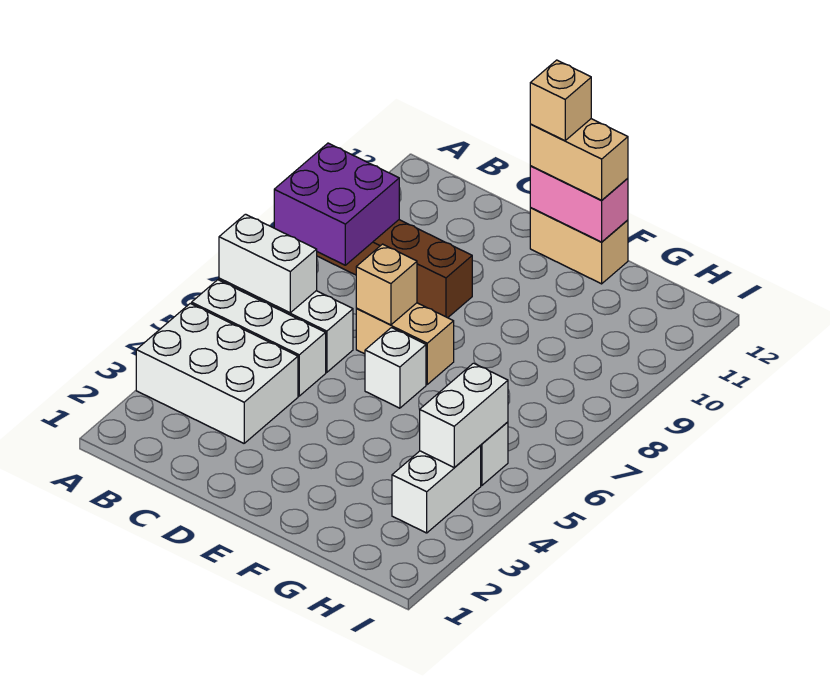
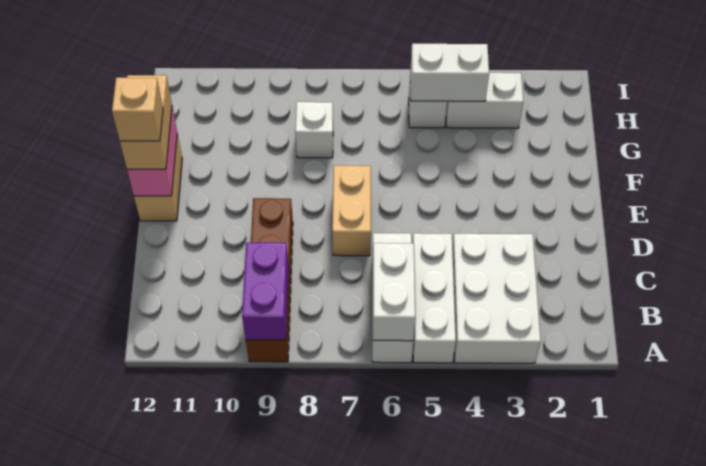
purple 2x2 brick [274,143,399,265] -> purple 1x2 brick [242,243,289,340]
tan 1x1 brick [356,244,417,325] -> none
white 1x1 brick [365,328,426,408] -> white 1x1 brick moved to [295,102,333,158]

